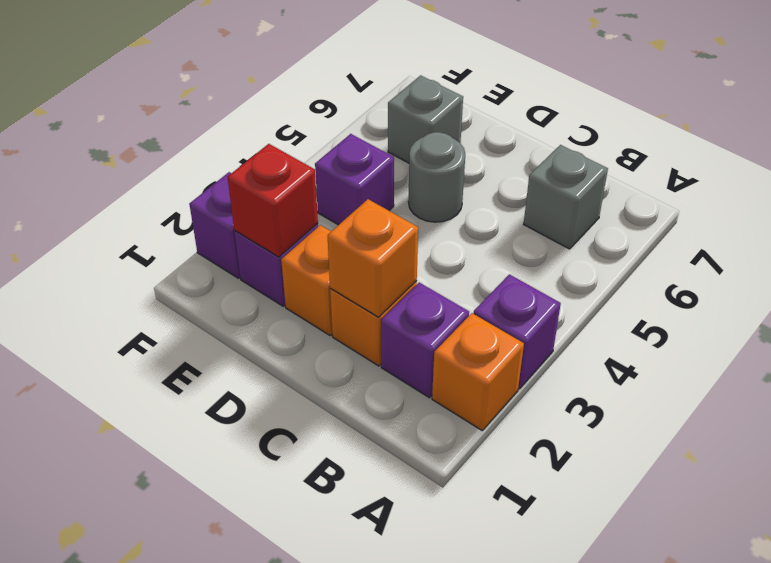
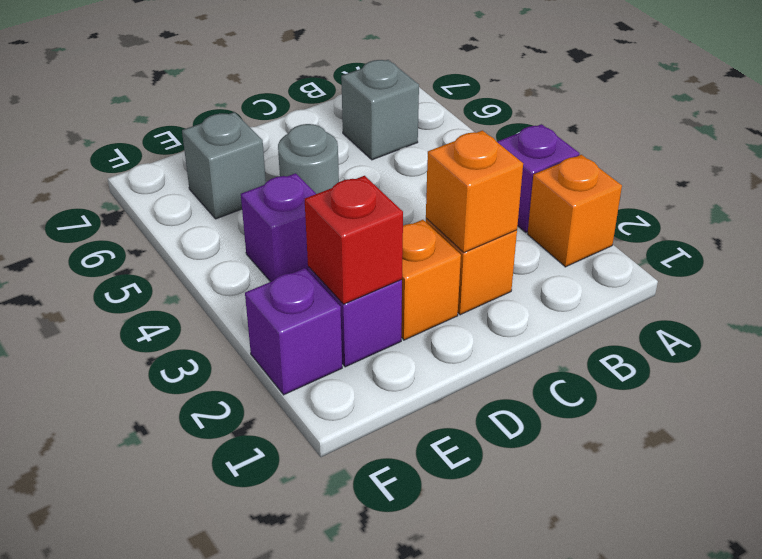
purple 1x1 brick [381,283,469,398] -> none

